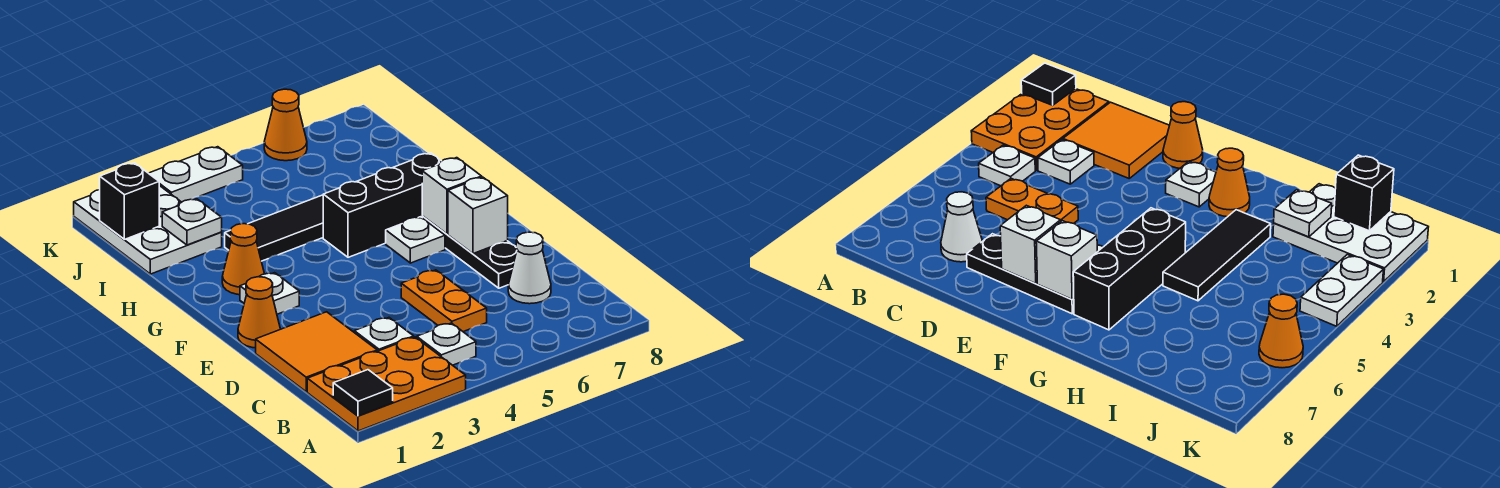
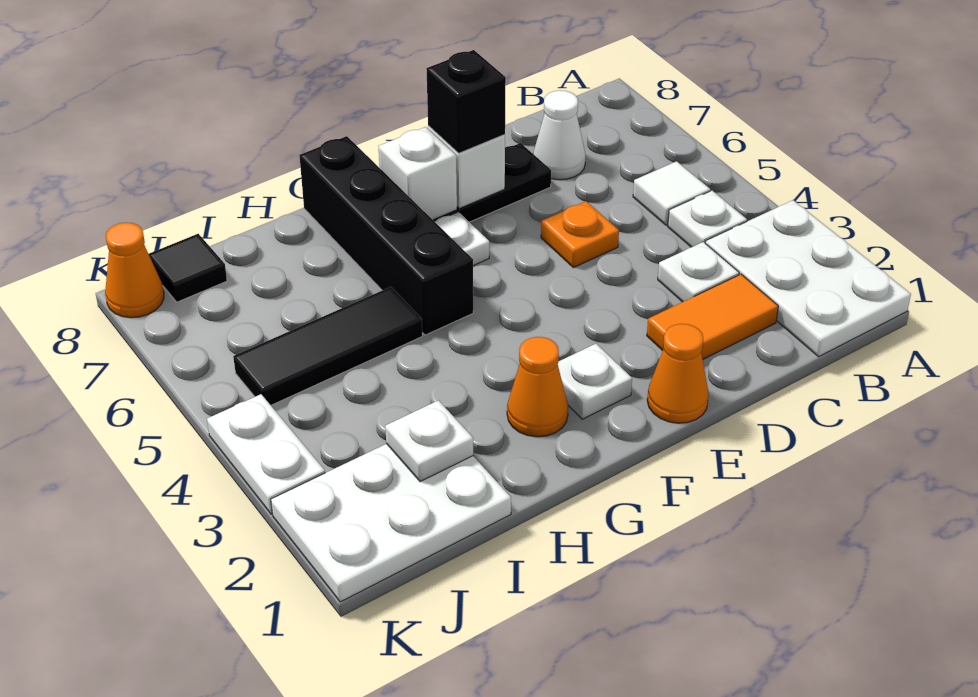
orange 2x3 plate [307,337,466,431] -> white 2x3 plate [705,200,911,357]
black 1x1 tile [333,370,393,416] -> black 1x1 tile moved to [149,234,227,302]
none -> white 1x1 tile [633,161,710,225]
orange 2x2 tile [256,312,377,392] -> orange 1x2 tile [647,274,778,359]
orange 1x2 plate [401,270,487,332] -> orange 1x1 plate [541,201,619,268]
black 1x3 brick [323,153,441,257] -> black 1x4 brick [299,136,473,335]
black 1x3 tile [225,195,323,261] -> black 1x3 tile turned to [233,287,423,405]
black 1x1 brick [100,163,159,239] -> black 1x1 brick moved to [426,50,506,153]
orange 1x1 cone [264,89,307,161] -> orange 1x1 cone moved to [105,222,164,318]

